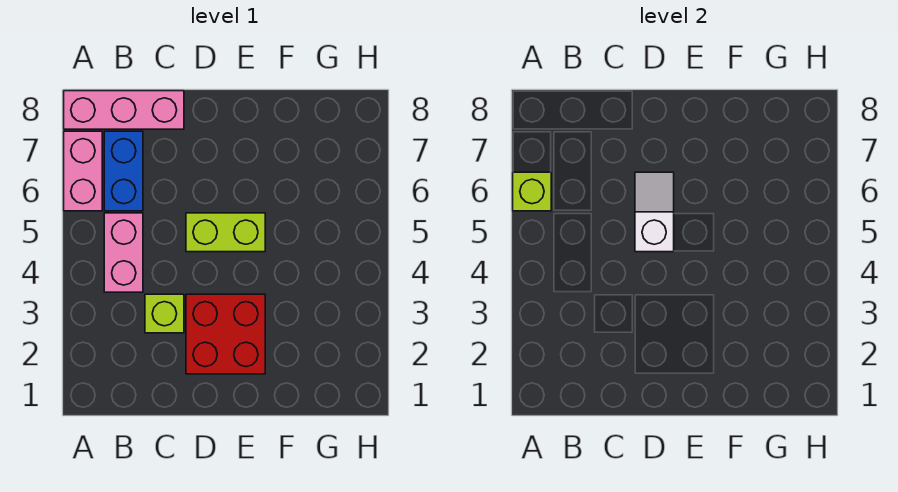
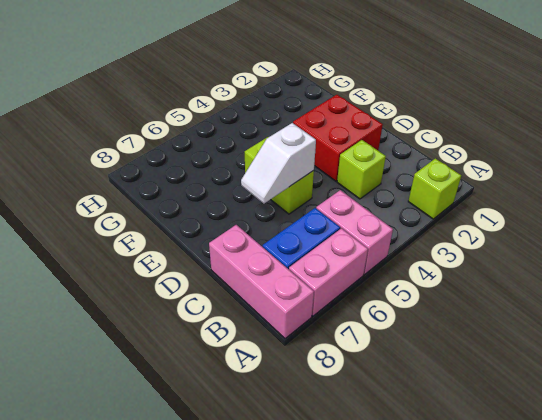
lime 1x1 brick [513,172,551,211] -> lime 1x1 brick moved to [408,158,461,219]
pink 1x2 brick [104,213,143,292] -> pink 1x2 brick turned to [316,190,393,275]

